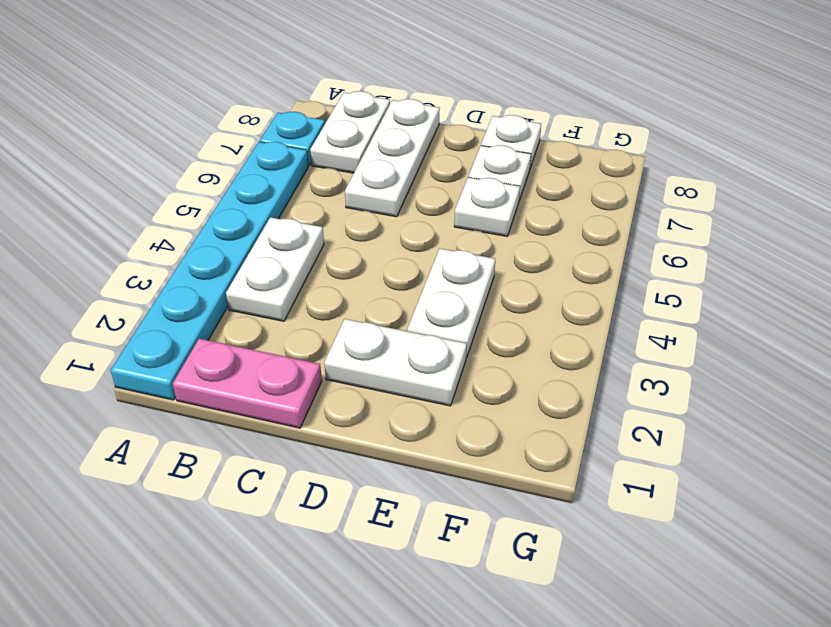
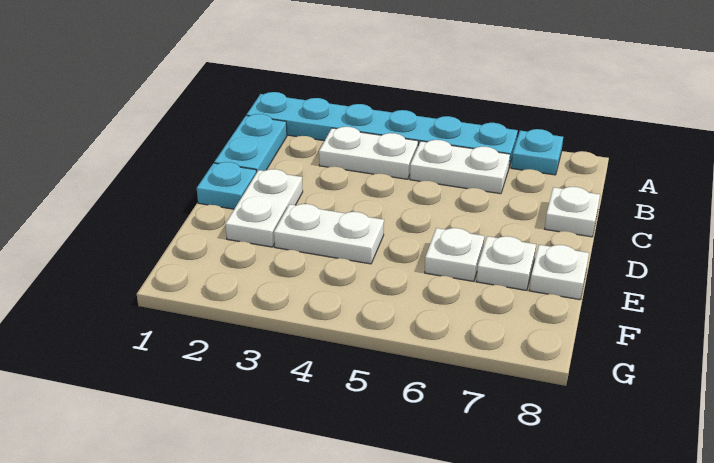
pink 1x2 plate [173,339,322,428] -> cyan 1x2 plate [214,114,287,173]
white 1x2 plate [310,91,390,173] -> white 1x2 plate moved to [410,140,510,194]
white 1x3 plate [345,99,440,217] -> white 1x1 plate [545,187,600,237]
none -> cyan 1x1 plate [197,162,256,209]

